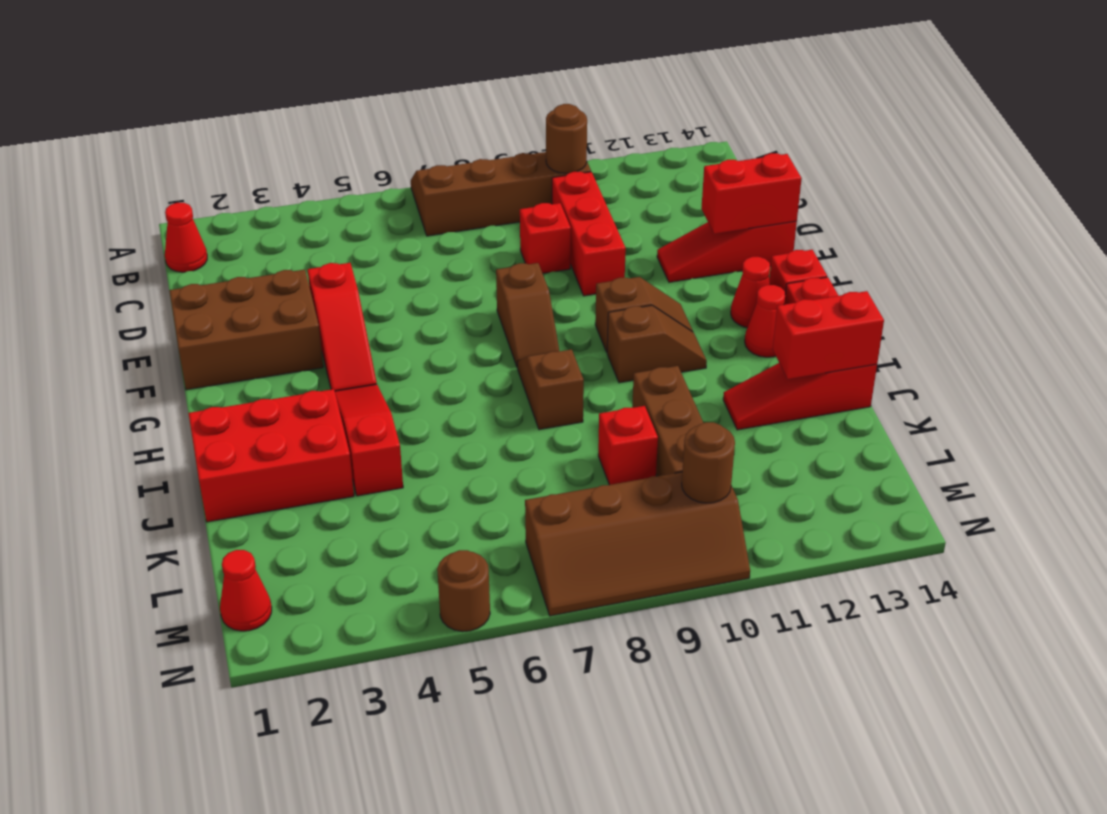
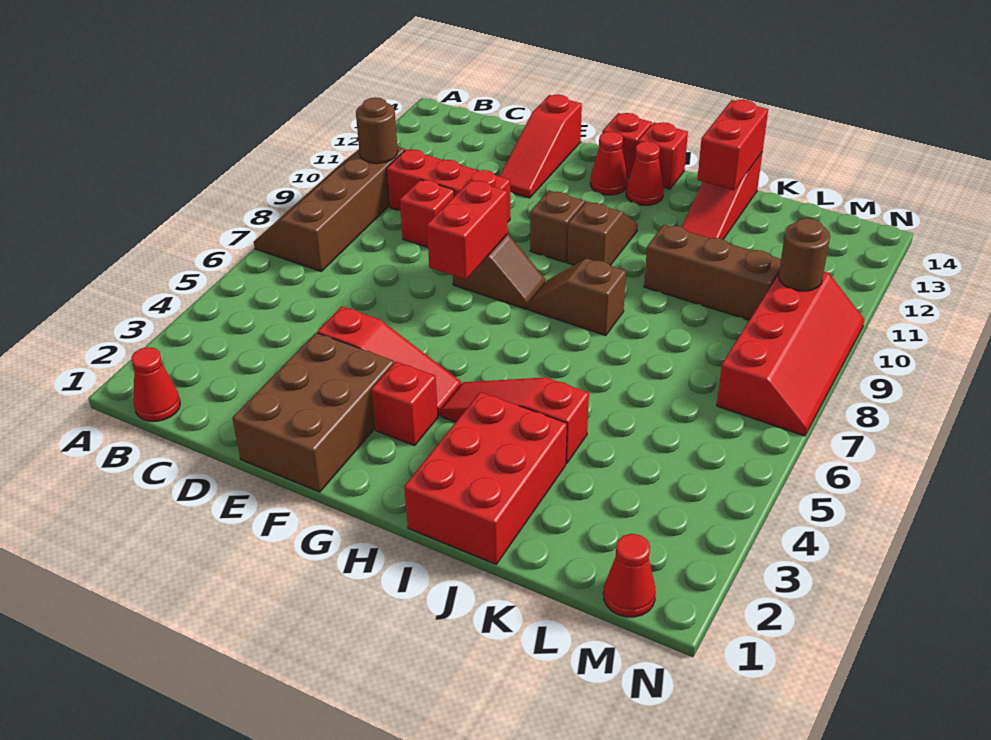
red 1x2 brick [701,153,802,234] -> red 1x2 brick moved to [427,180,508,280]
red 1x1 brick [598,406,658,485] -> red 1x1 brick moved to [371,362,438,446]
brown 2x4 slope [525,472,750,616] -> red 2x4 slope [717,272,865,436]
brown 1x1 round brick [437,550,490,632] -> none

